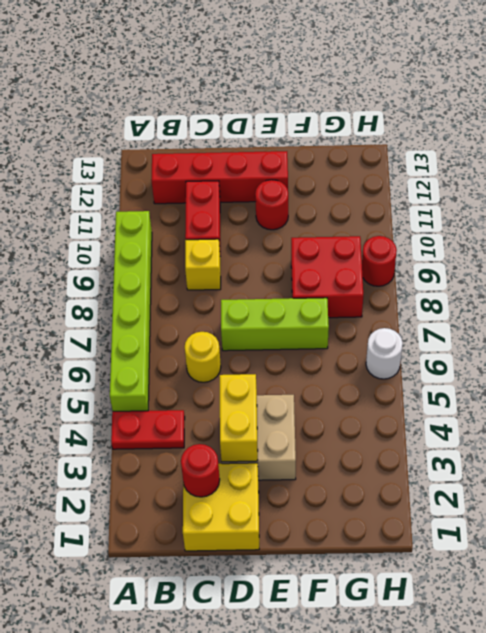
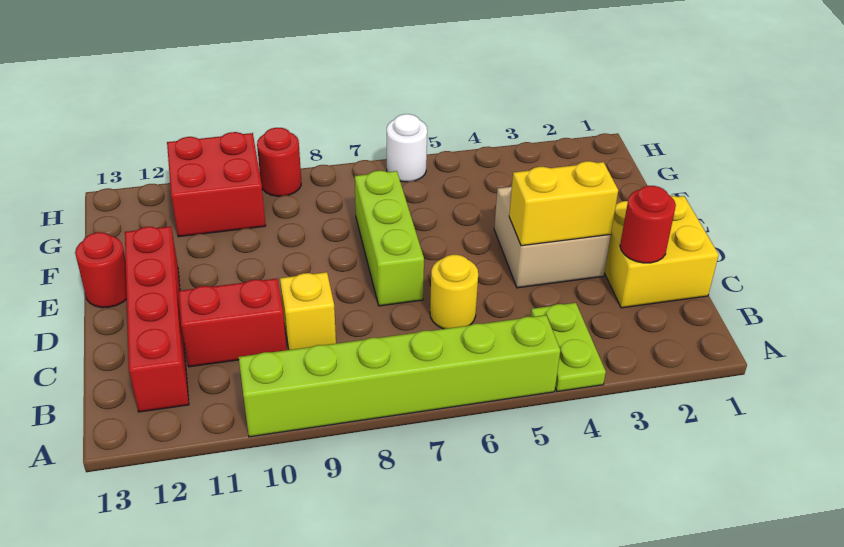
red 1x2 plate [111,410,185,449] -> lime 1x2 plate [531,303,606,392]
red 1x1 round brick [255,180,288,230] -> red 1x1 round brick moved to [75,232,127,308]
red 2x2 brick [291,236,363,318] -> red 2x2 brick moved to [167,132,266,237]

